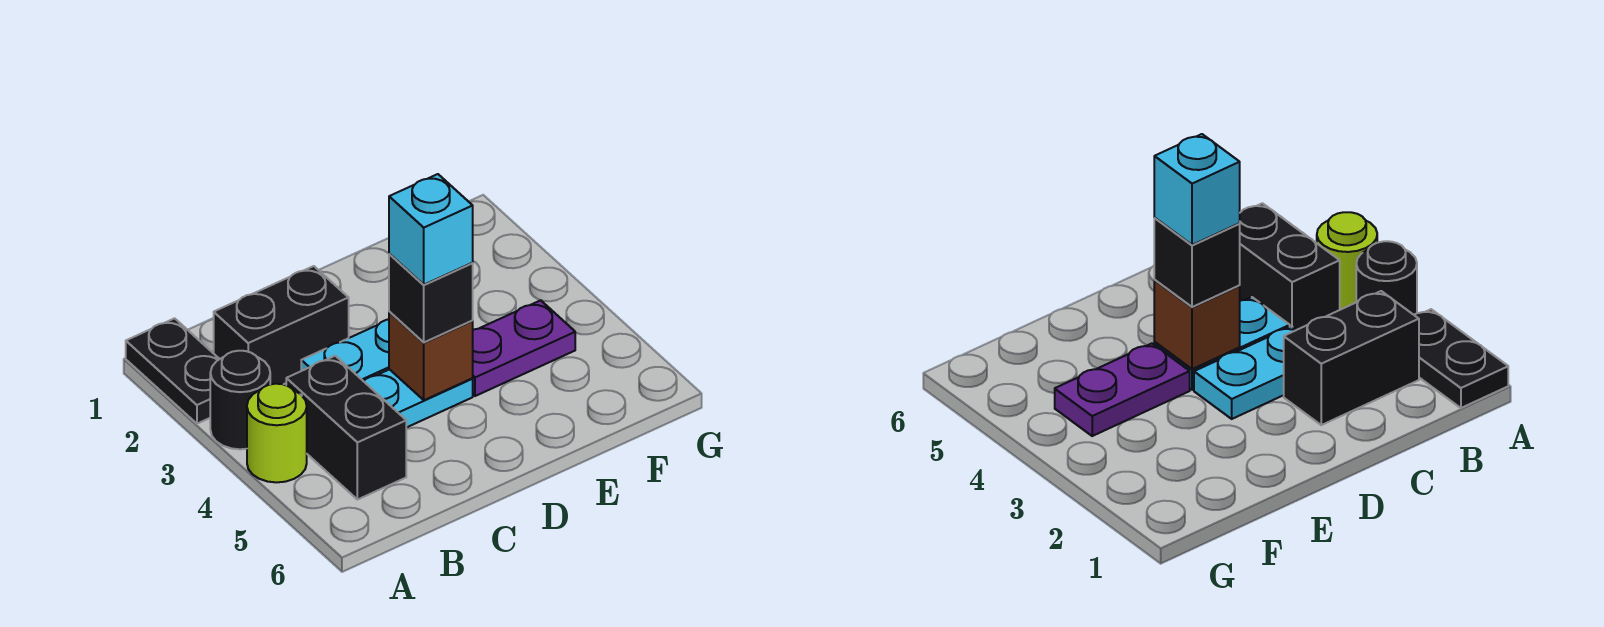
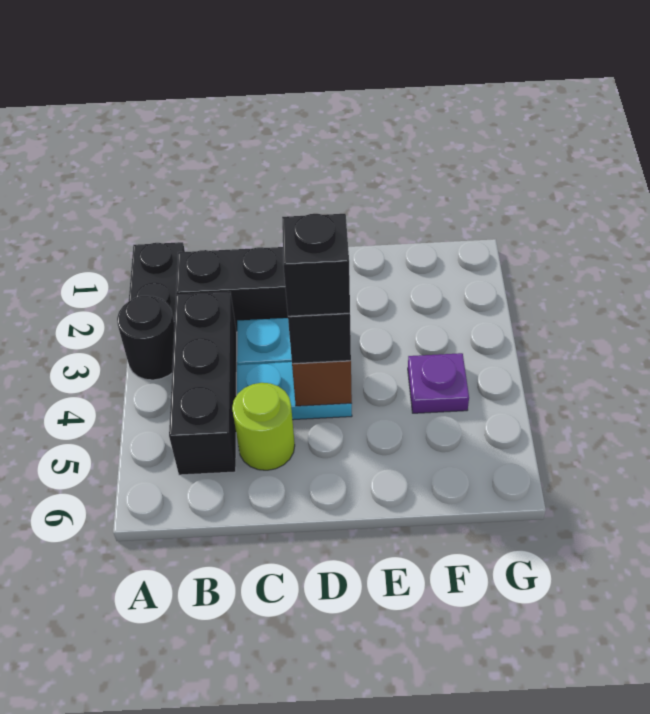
lime 1x1 round brick [247,384,307,482] -> lime 1x1 round brick moved to [232,383,295,470]
black 1x2 brick [286,356,406,500] -> black 1x3 brick [169,292,237,475]
cyan 1x1 brick [389,174,473,285] -> black 1x1 brick [282,214,350,316]
purple 1x2 plate [472,300,575,396] -> purple 1x1 plate [408,353,469,413]

